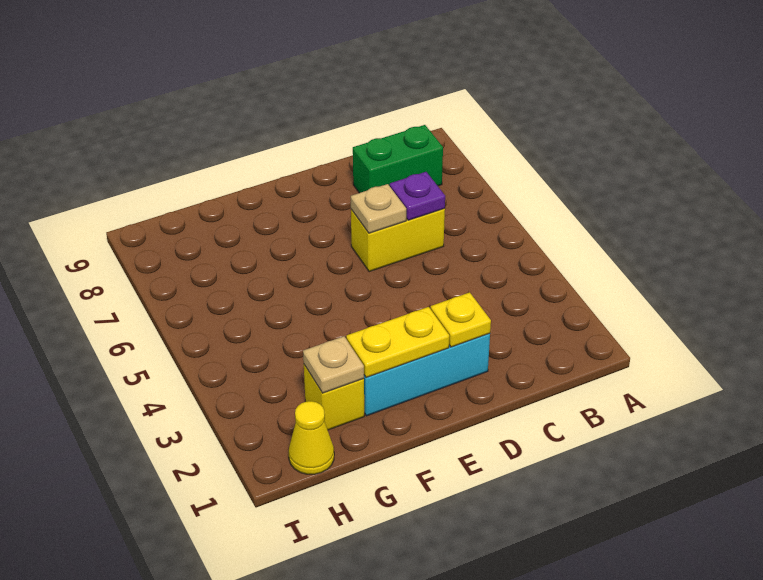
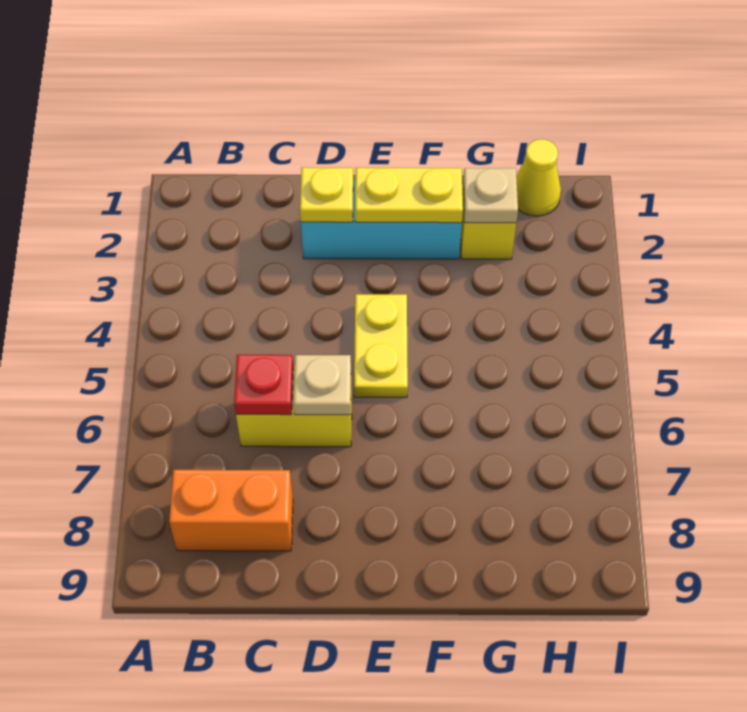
green 1x2 brick [353,125,443,193] -> orange 1x2 brick [169,470,293,551]
purple 1x1 plate [390,172,445,220] -> red 1x1 plate [234,355,293,415]
none -> yellow 1x2 plate [354,294,408,397]

